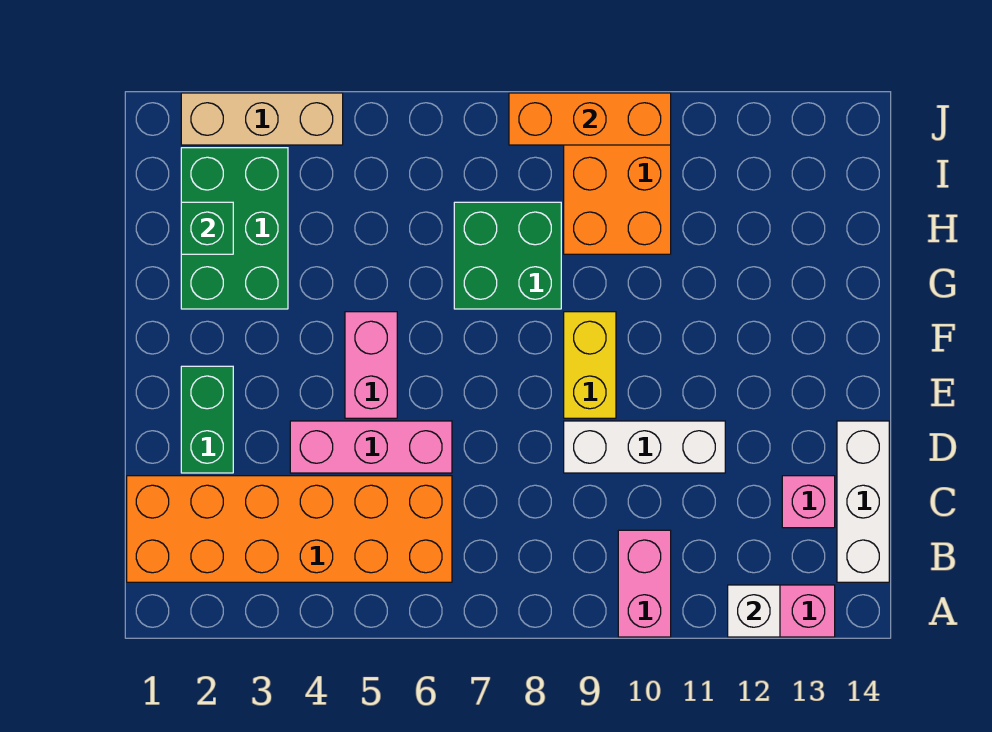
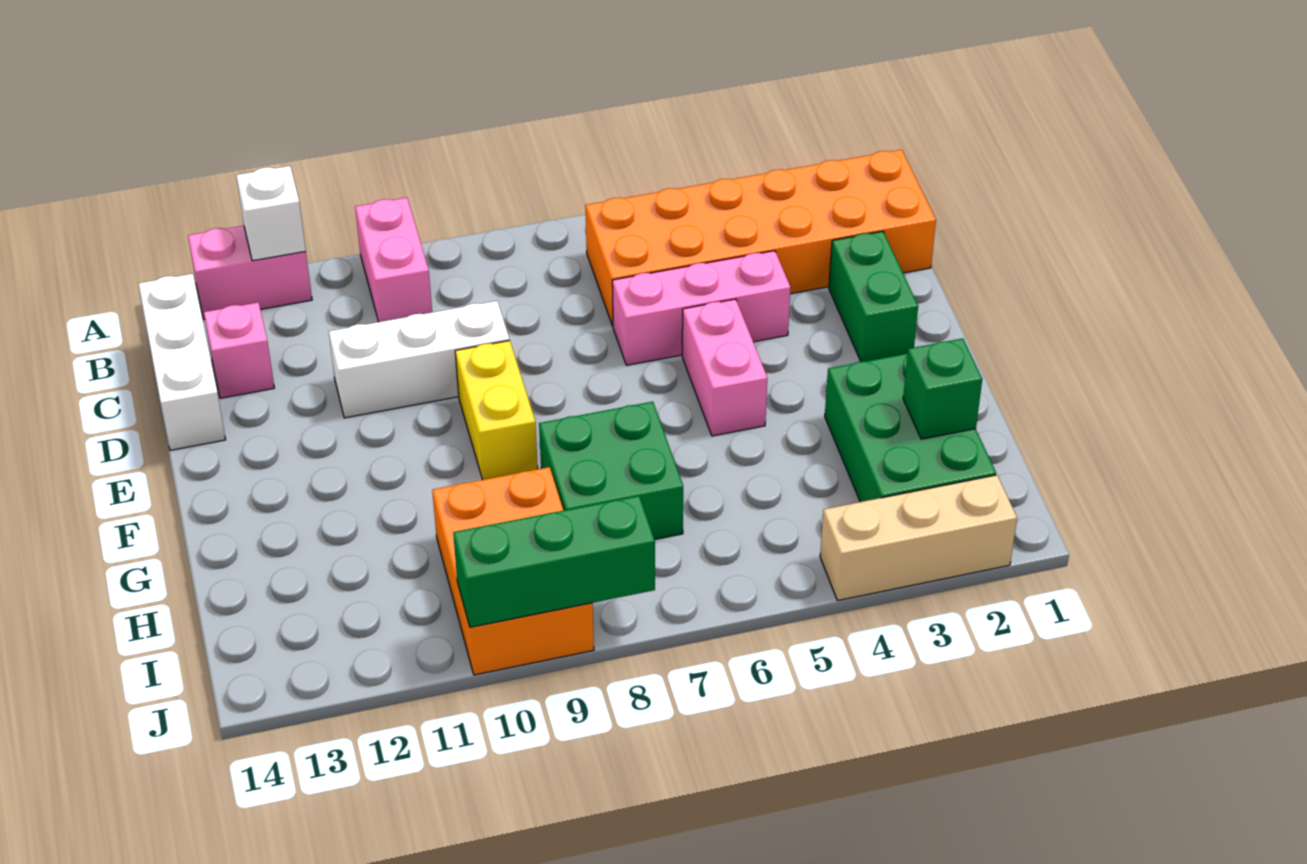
orange 1x3 brick [509,93,671,145] -> green 1x3 brick [453,496,655,627]

